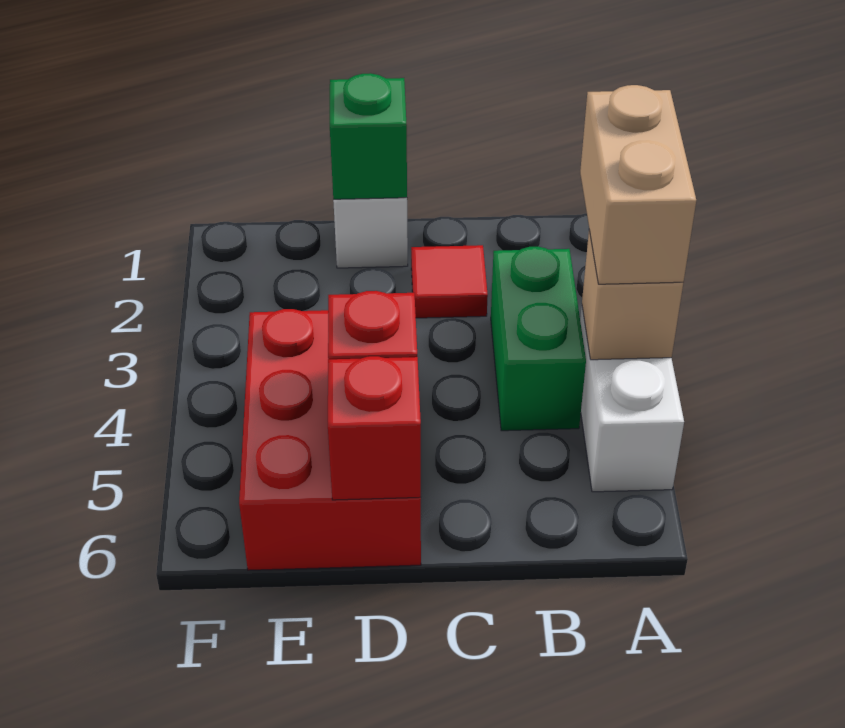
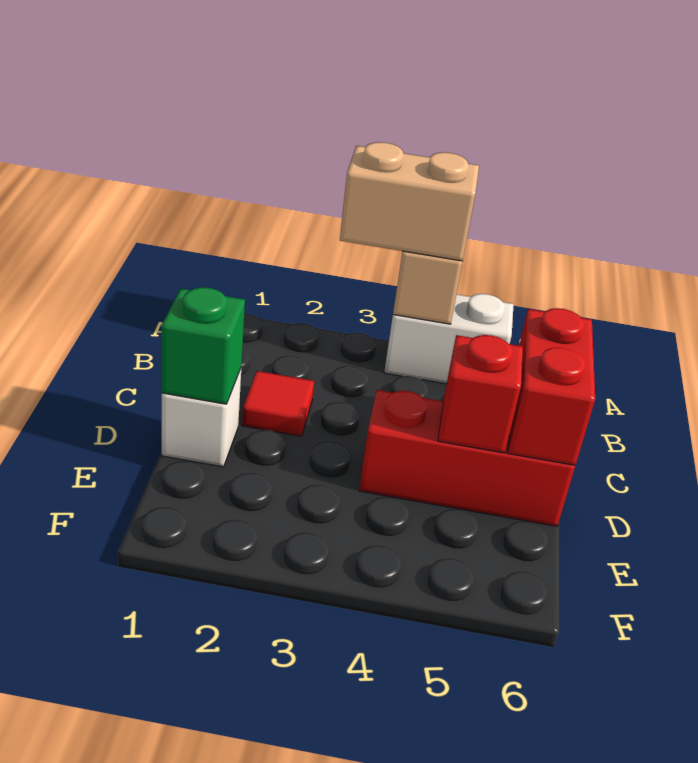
green 1x2 brick [491,247,586,431] -> none
red 2x3 brick [239,309,421,570] -> red 1x3 brick [359,390,575,526]
red 1x1 brick [328,356,421,500] -> red 1x2 brick [508,308,595,465]

